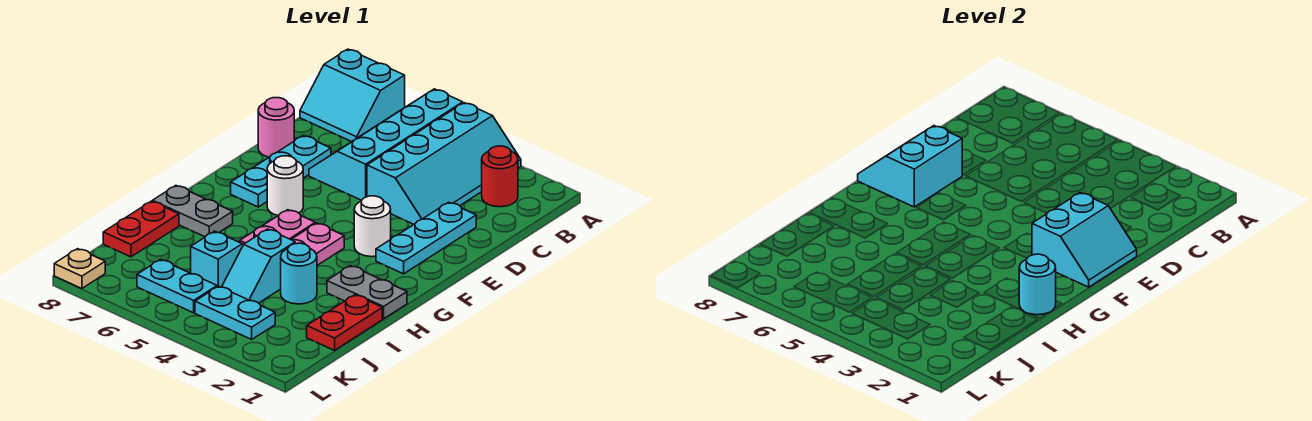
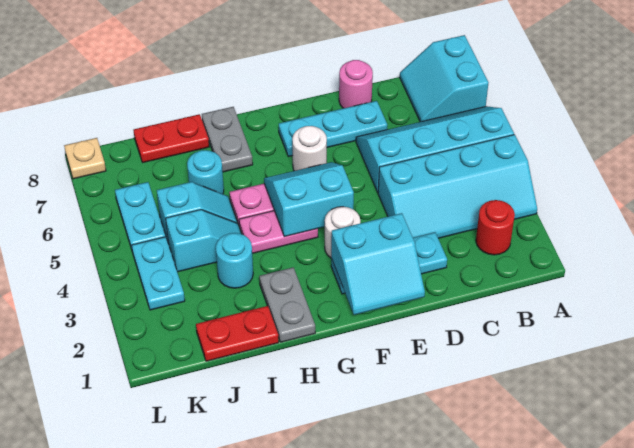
cyan 2x2 slope [858,126,962,207] -> cyan 2x2 slope moved to [264,162,354,237]
cyan 1x1 round brick [1019,254,1056,315] -> cyan 1x1 round brick moved to [187,150,224,194]
cyan 1x2 slope [222,229,295,303] -> cyan 1x2 slope turned to [166,210,241,272]

